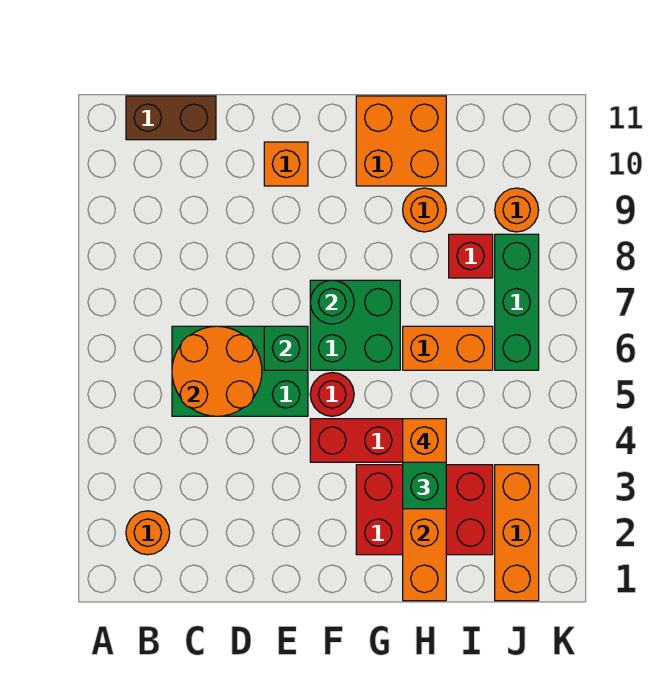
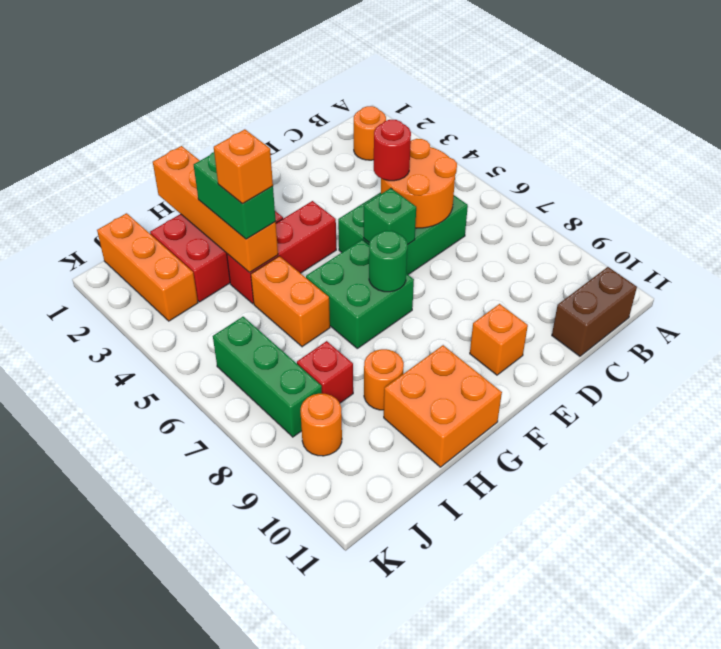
red 1x1 round brick [310,373,354,416] -> red 1x1 round brick moved to [374,120,411,181]
orange 1x2 brick [403,326,493,370] -> orange 1x2 brick turned to [251,256,330,347]

